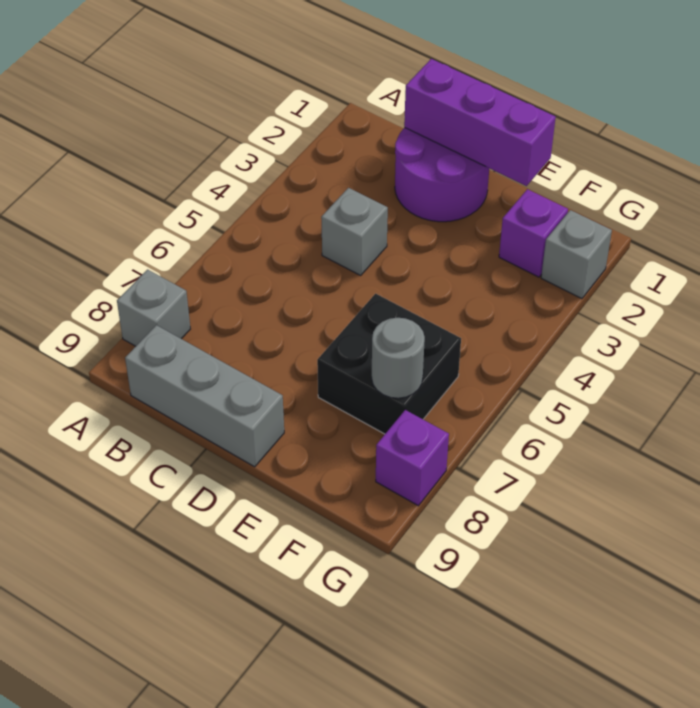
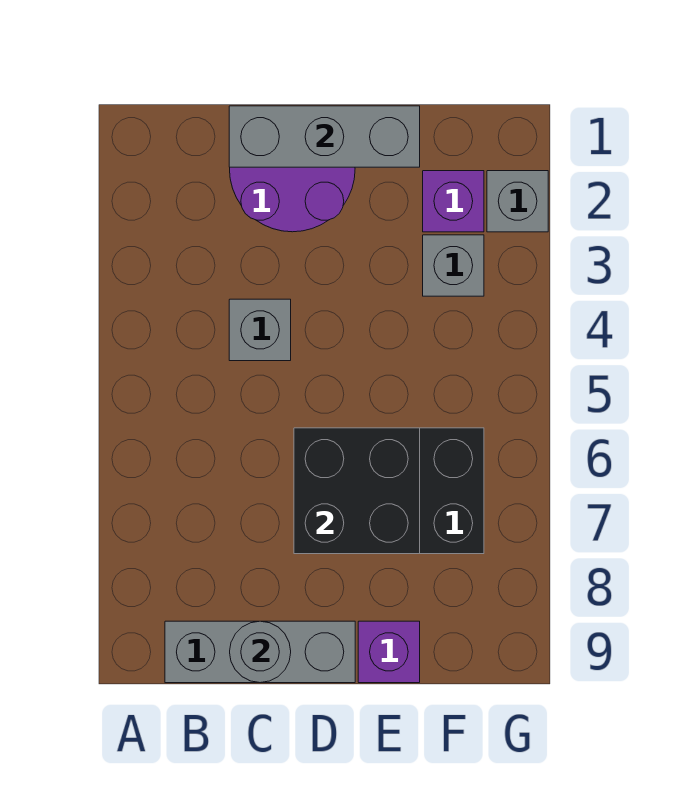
grey 1x1 brick [117,270,190,346] -> grey 1x1 brick moved to [423,235,484,296]
purple 1x3 brick [404,59,556,186] -> grey 1x3 brick [229,106,420,167]
none -> black 2x2 brick [294,428,420,554]
grey 1x1 round brick [372,318,425,398] -> grey 1x1 round brick moved to [230,621,291,683]
purple 1x1 brick [376,410,449,506] -> purple 1x1 brick moved to [358,621,420,683]

